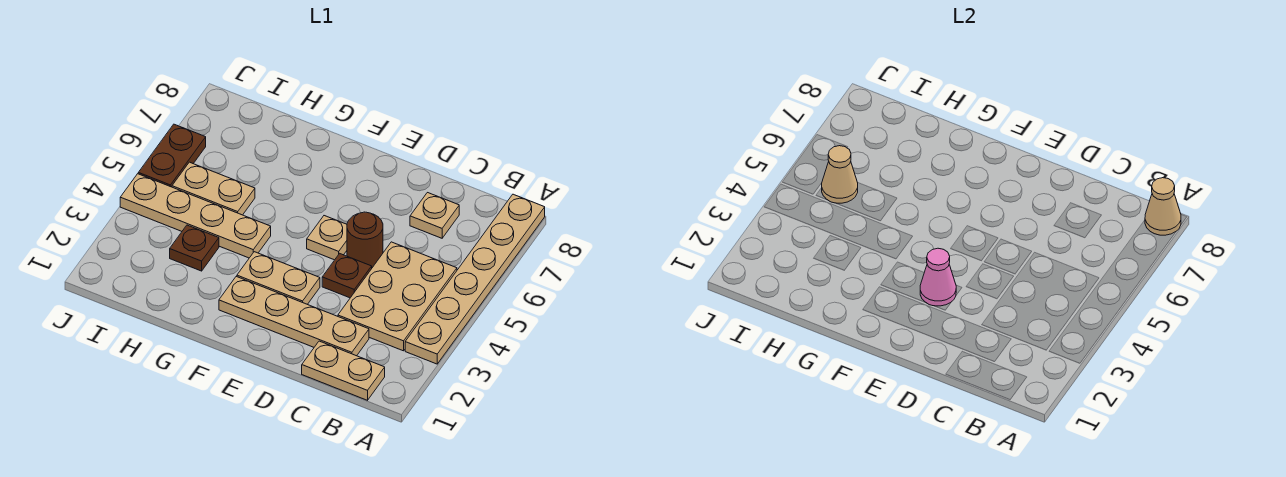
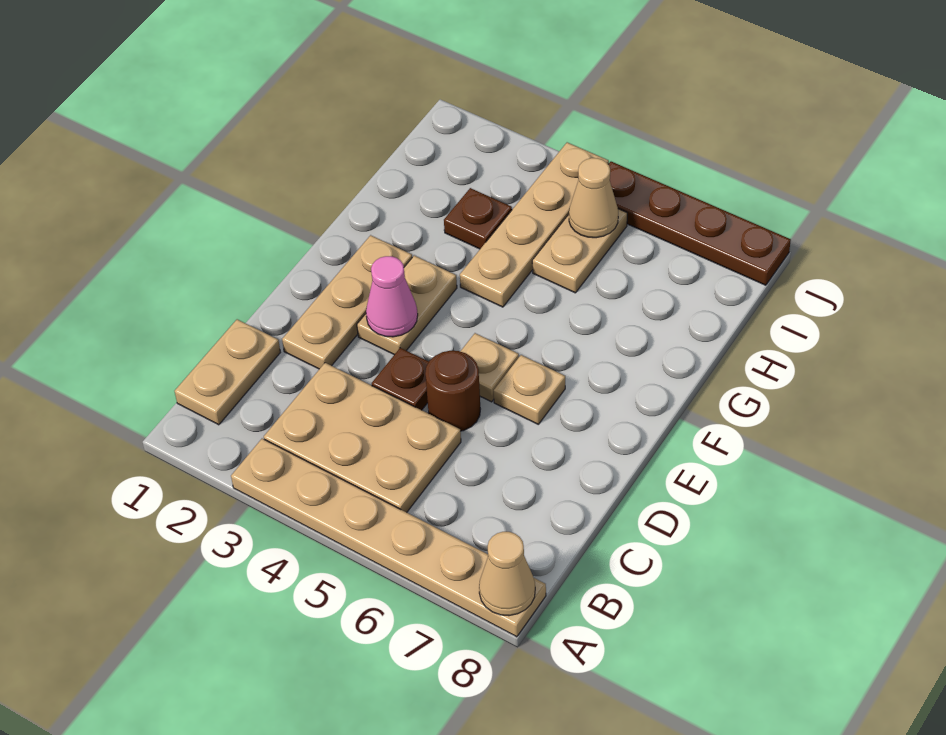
tan 1x4 plate [219,277,369,356] -> tan 1x3 plate [282,235,412,369]
tan 1x1 plate [410,193,459,238] -> tan 1x1 plate moved to [494,355,565,425]
brown 1x2 plate [138,124,206,187] -> brown 1x4 plate [608,162,791,285]

